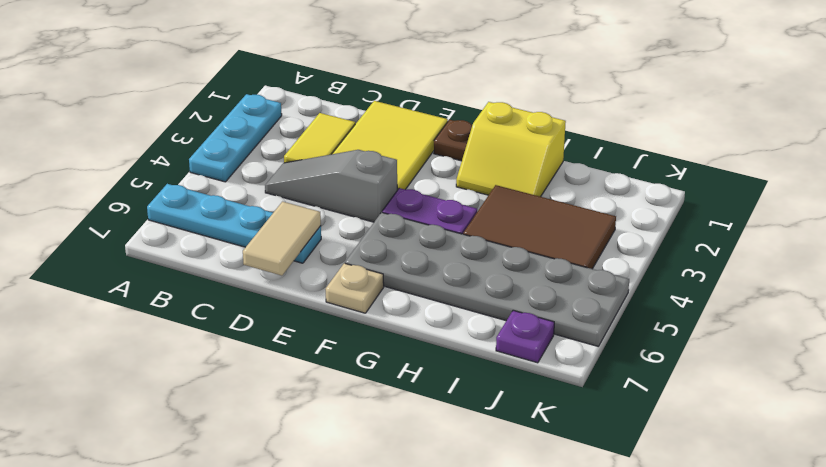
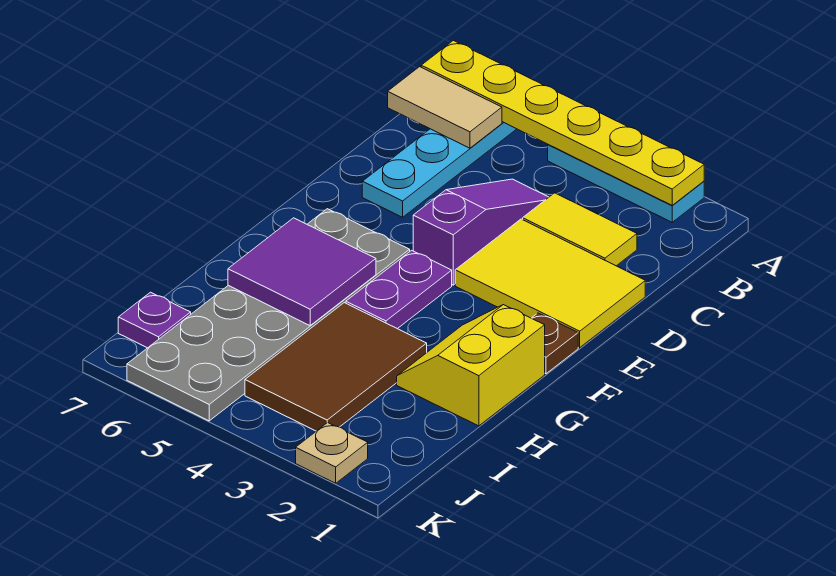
none -> yellow 1x6 plate [421,41,704,205]
grey 1x3 slope [265,150,397,222] -> purple 1x3 slope [413,179,549,285]
tan 1x2 tile [243,202,321,276] -> tan 1x2 tile moved to [388,67,502,148]
tan 1x1 plate [326,263,384,313] -> tan 1x1 plate moved to [296,423,368,483]
none -> purple 2x2 tile [228,218,376,325]

